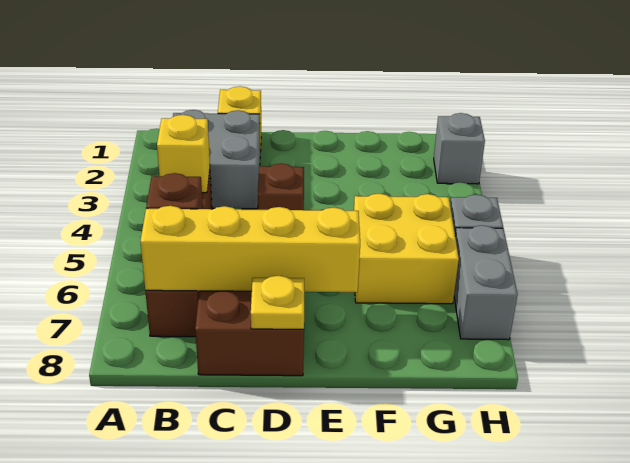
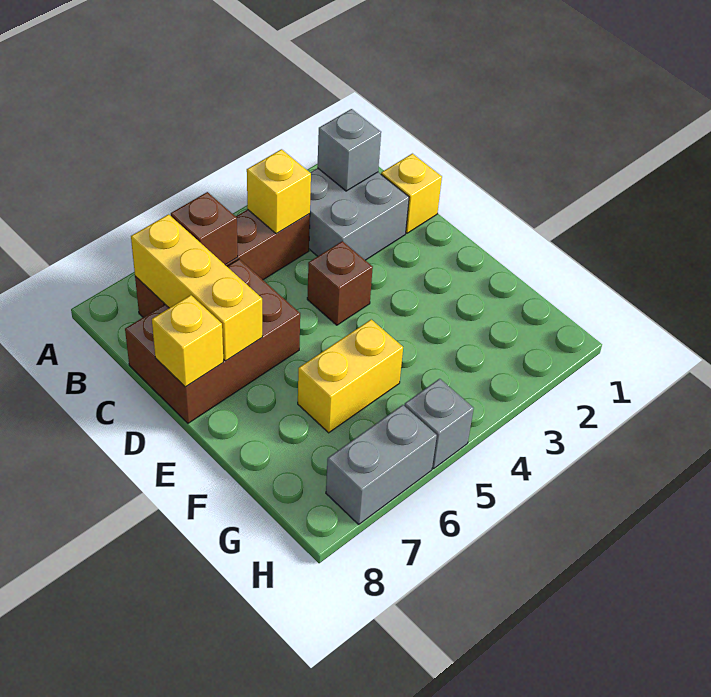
yellow 1x4 brick [140,206,360,292] -> yellow 1x3 brick [131,214,262,361]
yellow 1x1 plate [251,276,304,329] -> yellow 1x1 brick [152,295,223,387]
yellow 2x2 brick [354,193,459,304] -> yellow 1x2 brick [298,319,403,433]
grey 1x1 brick [434,113,485,184] -> grey 1x1 brick moved to [317,109,381,191]

